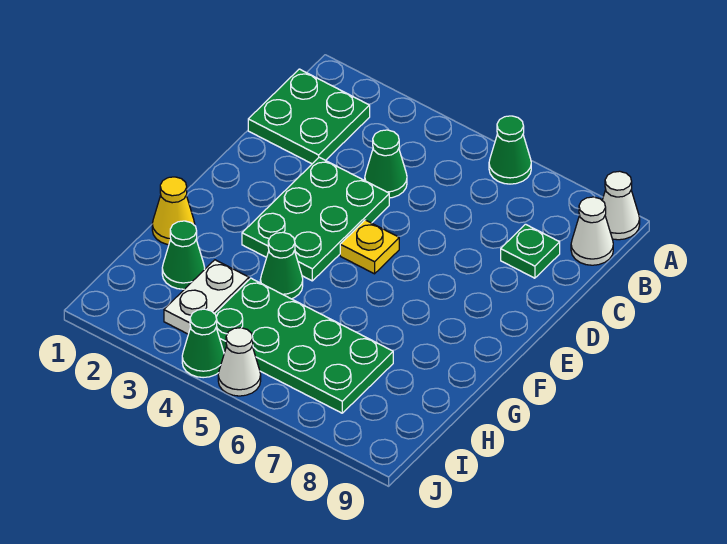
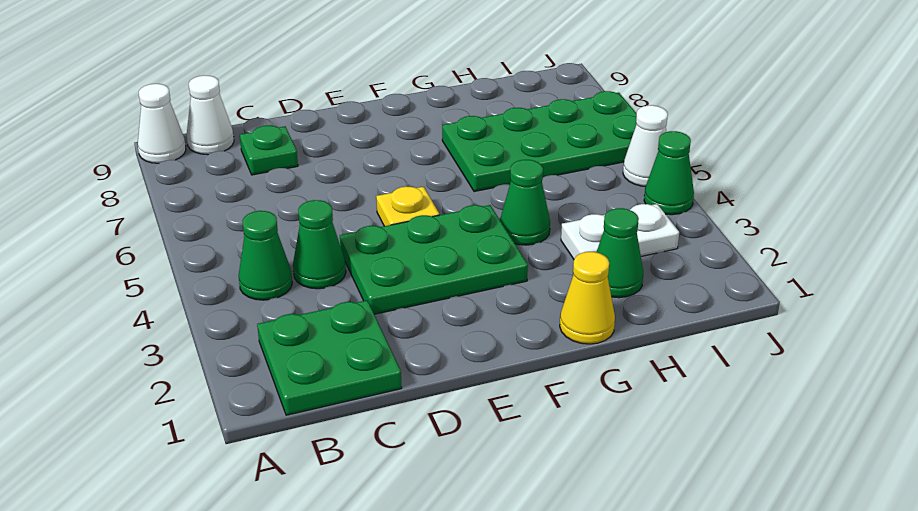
green 1x1 cone [489,116,531,184] -> green 1x1 cone moved to [239,211,292,300]
green 2x4 plate [215,278,393,413] -> green 2x4 plate turned to [442,91,637,192]

